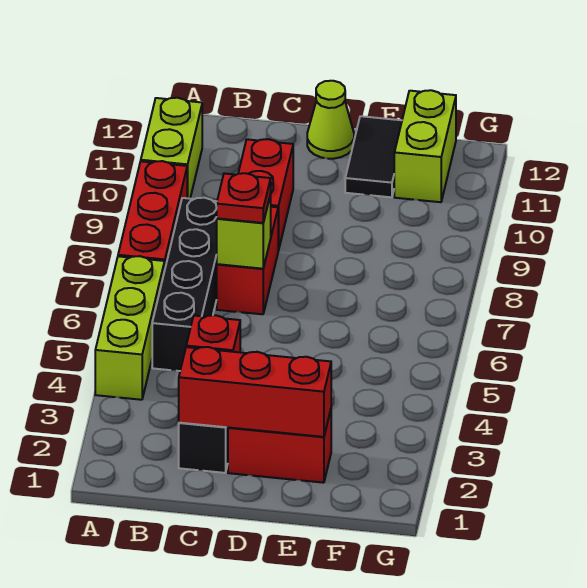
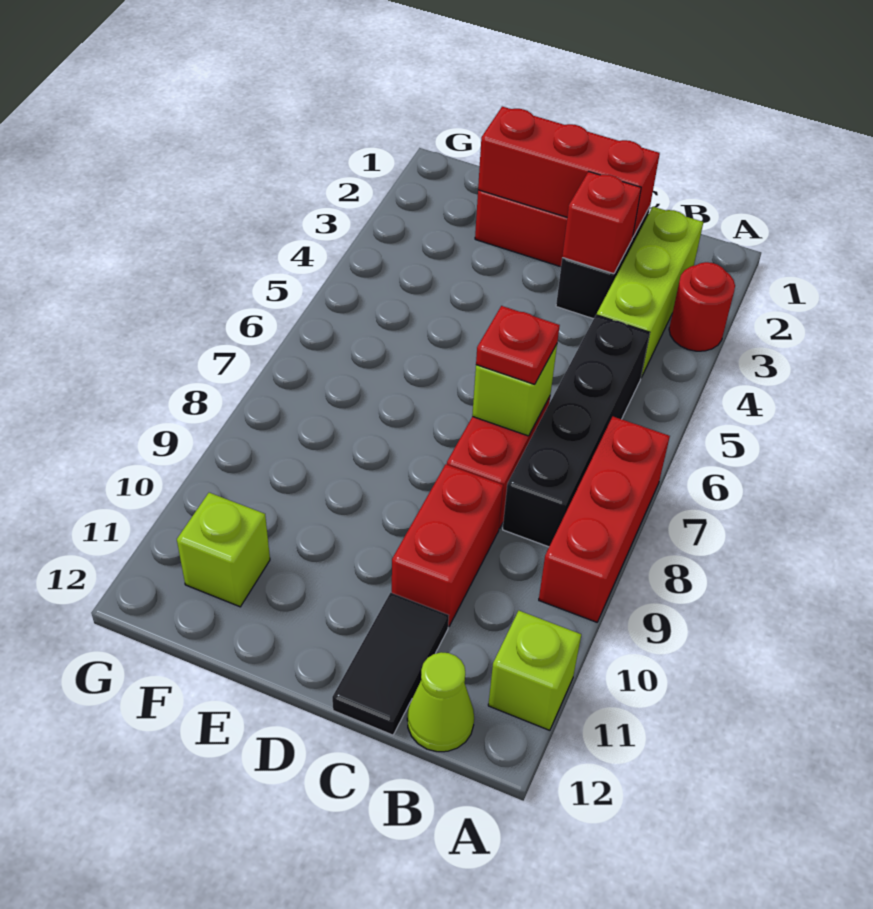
none -> red 1x1 round brick [669,262,735,351]
lime 1x3 brick [95,256,165,400] -> lime 1x3 brick moved to [597,207,703,377]
lime 1x2 brick [141,98,202,199] -> lime 1x1 brick [488,611,581,730]
lime 1x1 cone [307,81,354,159] -> lime 1x1 cone moved to [407,652,474,752]
black 1x2 tile [345,116,402,197] -> black 1x2 tile moved to [332,593,449,735]
lime 1x2 brick [394,90,456,202] -> lime 1x1 brick [177,493,270,607]

